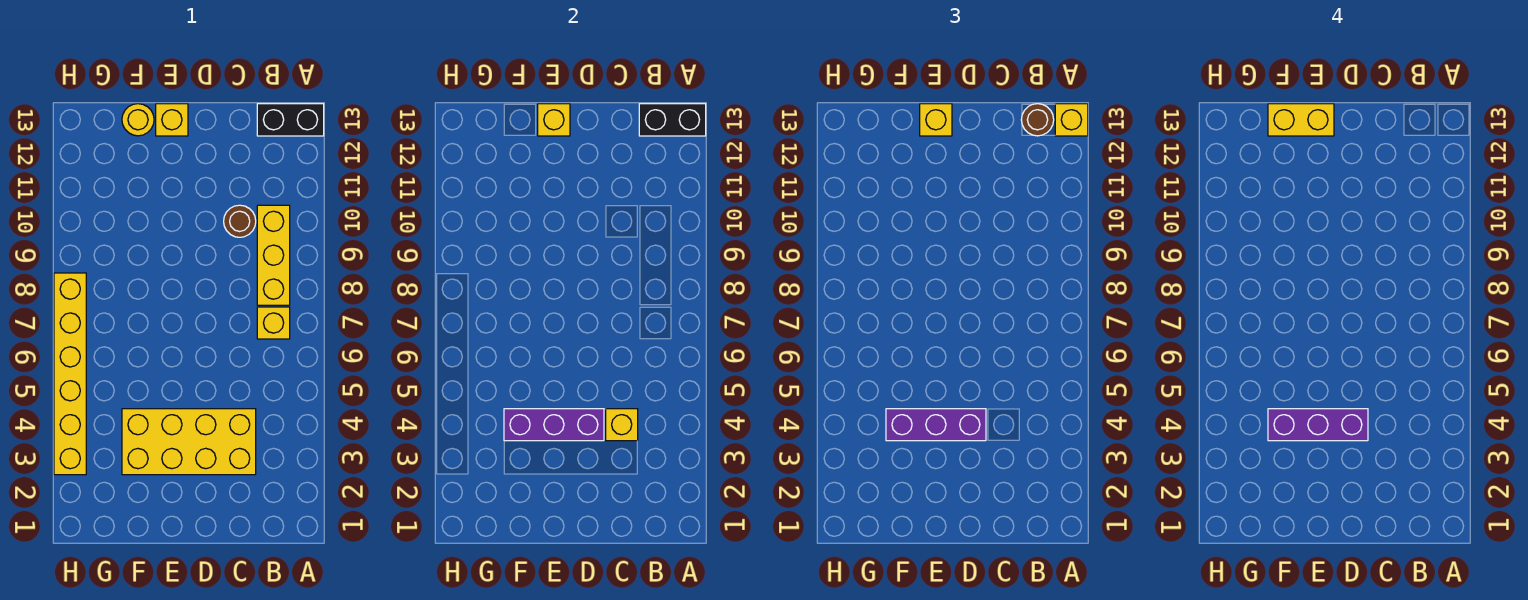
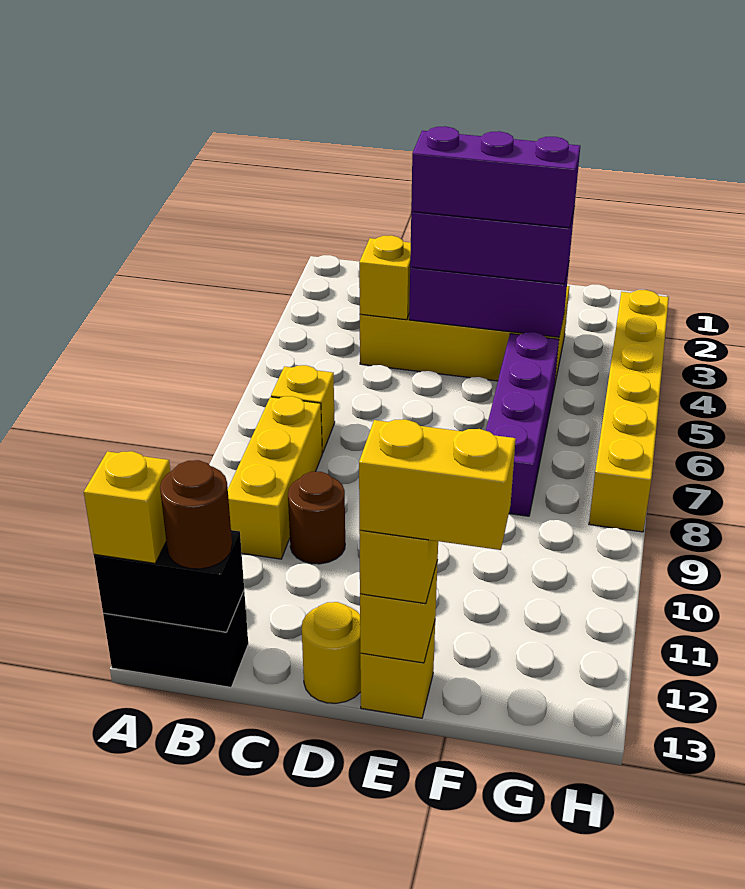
none -> purple 1x4 brick [486,332,559,516]
yellow 1x1 round brick [122,104,154,136] -> yellow 1x1 round brick moved to [302,602,361,703]

